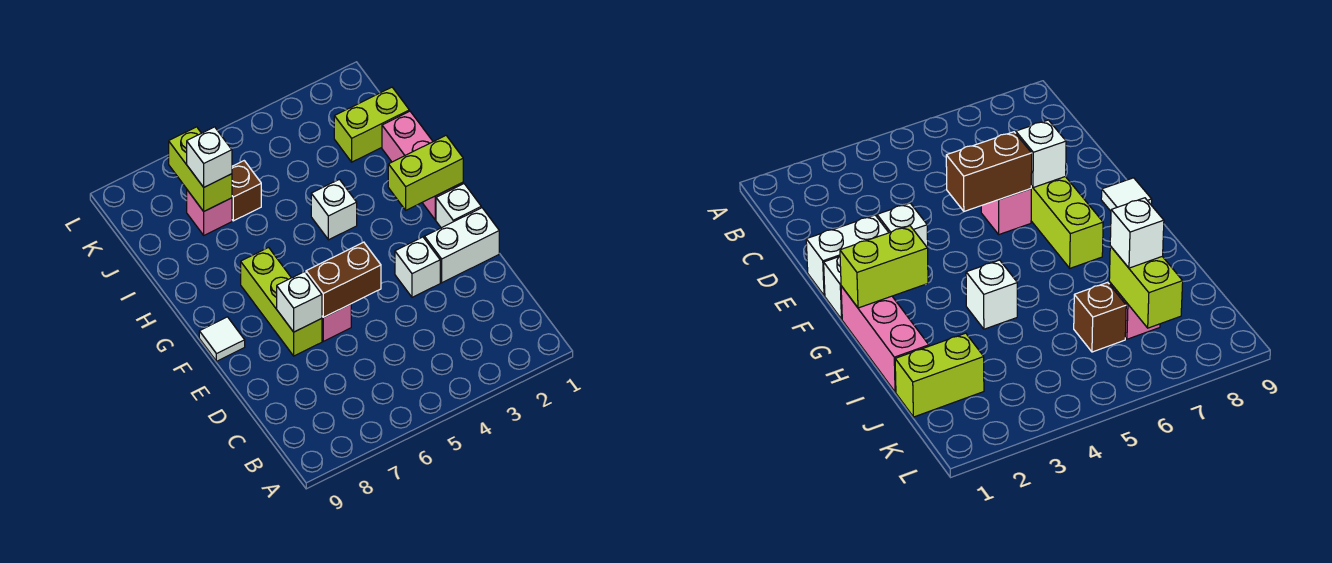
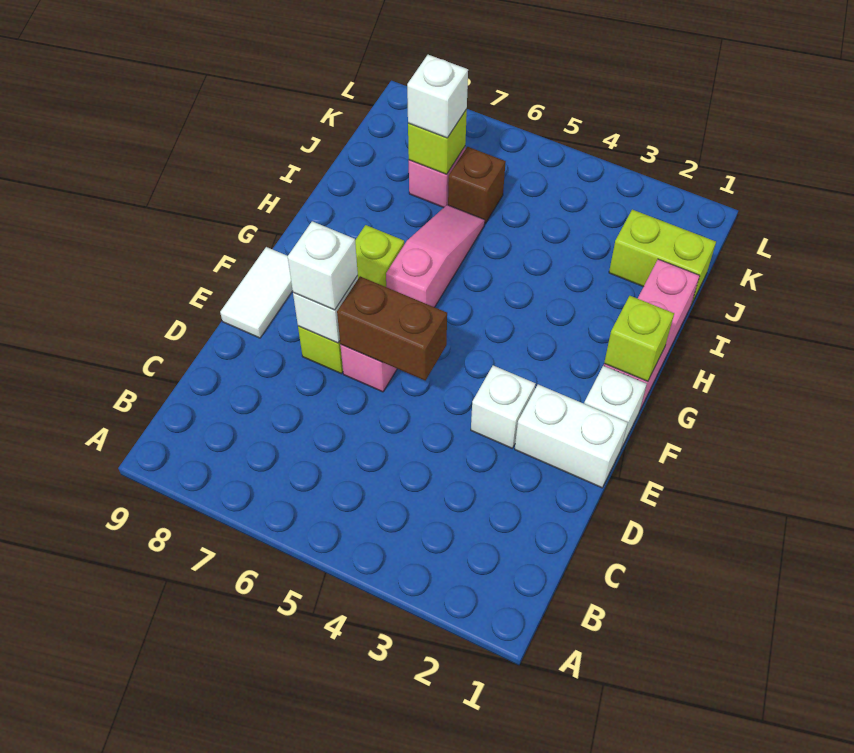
white 1x1 tile [199,317,245,361] -> white 1x2 tile [220,247,293,338]
lime 1x2 brick [388,136,463,210] -> lime 1x1 brick [604,296,674,382]
none -> pink 1x3 slope [386,205,485,307]
white 1x1 brick [311,179,357,240] -> white 1x1 brick moved to [288,221,358,310]
lime 1x2 brick [169,127,232,211] -> lime 1x1 brick [408,109,467,174]

